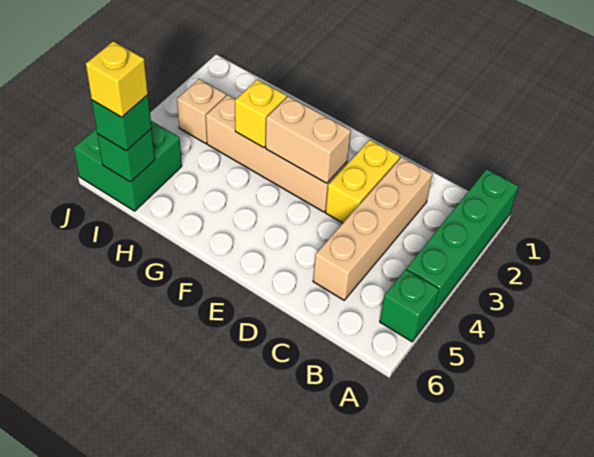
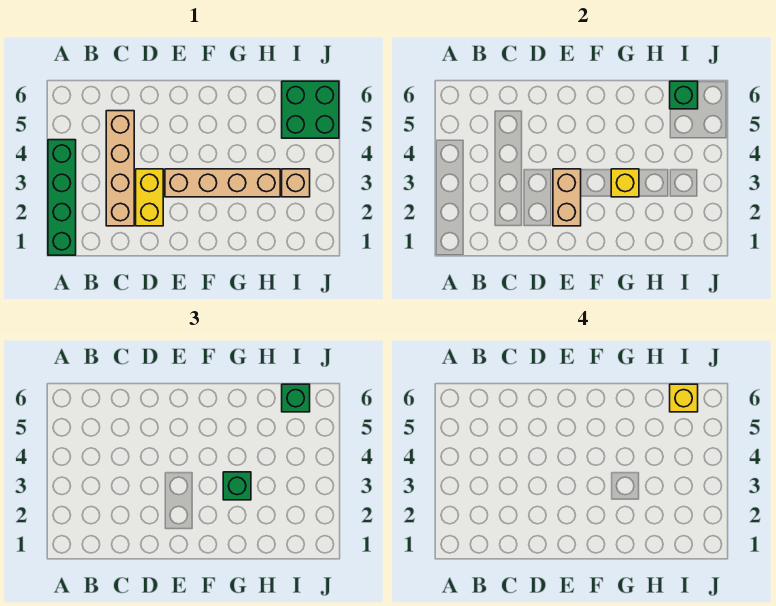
green 1x1 brick [380,269,439,342] -> green 1x1 brick moved to [223,472,251,500]
tan 1x2 brick [266,96,351,183] -> tan 1x2 brick turned to [553,169,581,226]

